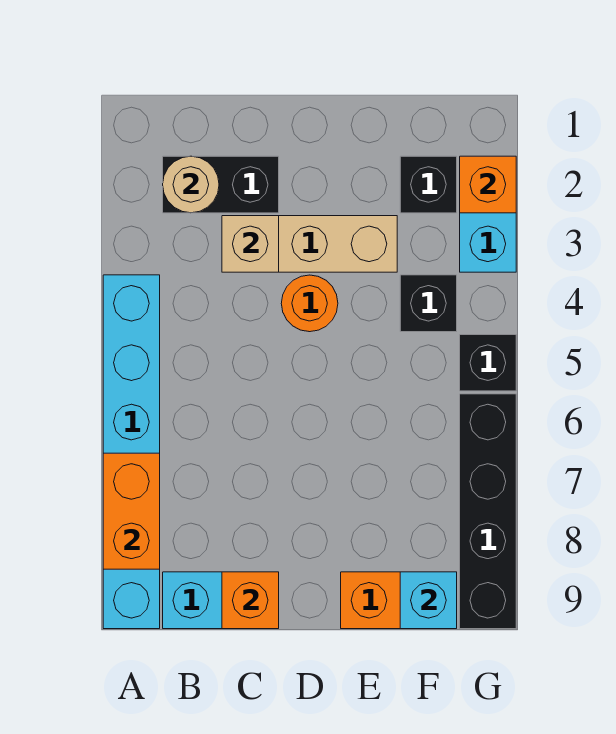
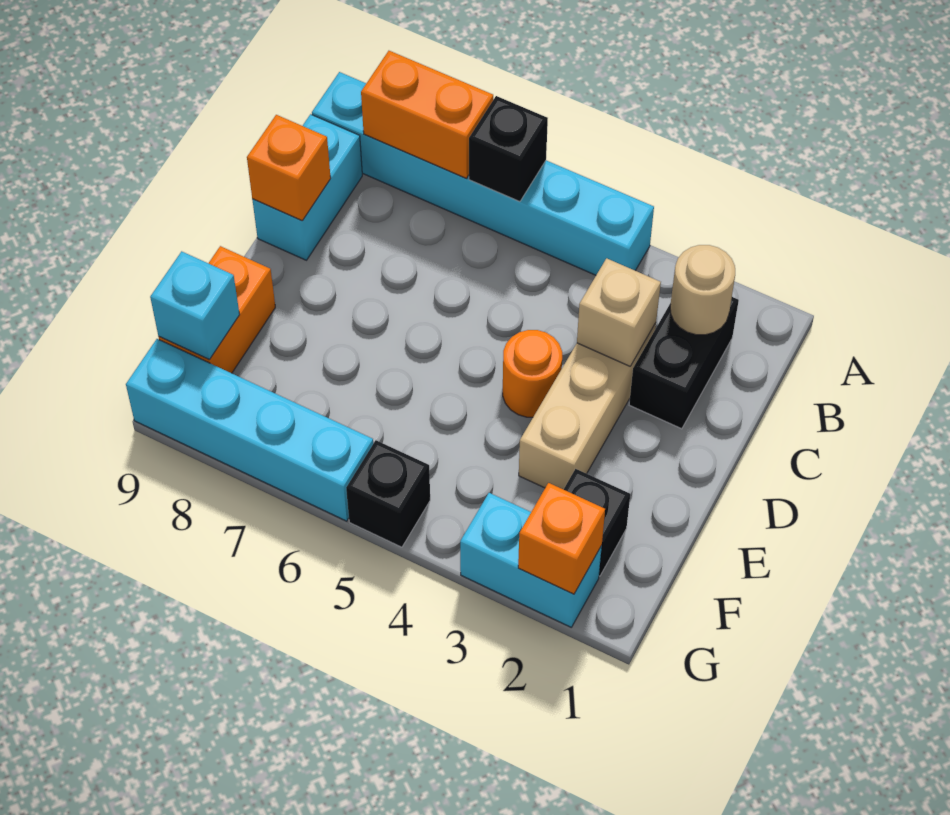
black 1x1 brick [400,275,457,332] -> black 1x1 brick moved to [469,96,548,202]
black 1x4 brick [460,394,516,629] -> cyan 1x4 brick [126,339,373,521]

